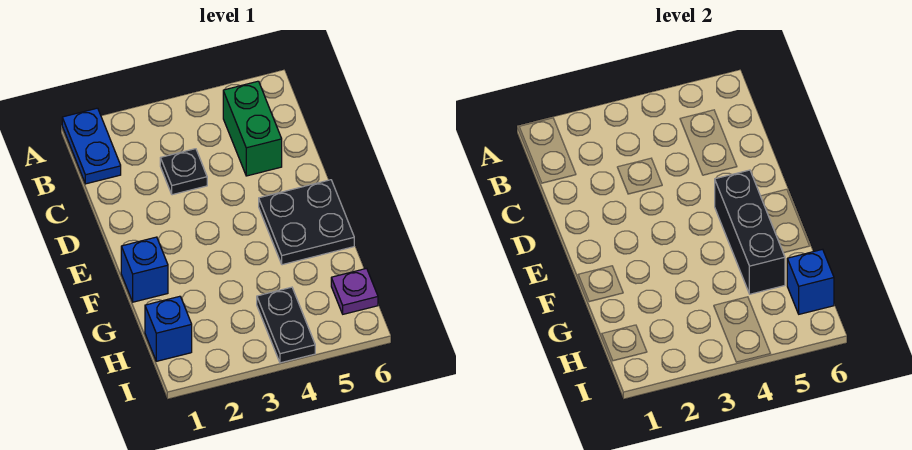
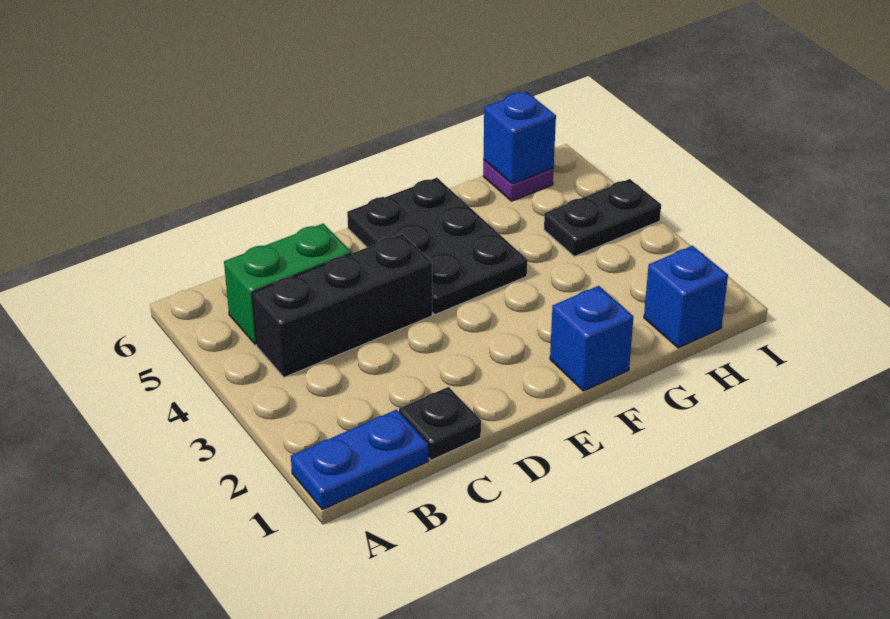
black 1x1 plate [160,149,207,195] -> black 1x1 plate moved to [399,387,481,460]
black 2x2 plate [259,180,354,265] -> black 2x3 plate [347,178,527,315]
black 1x3 brick [715,170,785,294] -> black 1x3 brick moved to [252,234,432,377]

